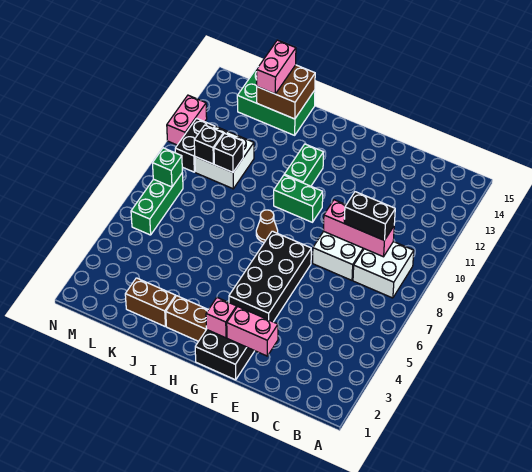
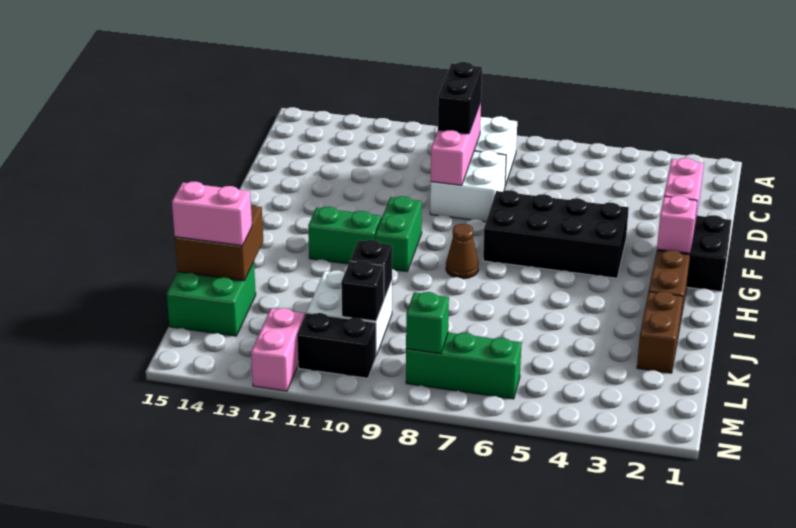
green 2x3 brick [237,67,315,135] -> green 2x2 brick [167,262,256,336]
pink 1x2 brick [167,95,207,145] -> pink 1x2 brick turned to [251,308,305,391]

